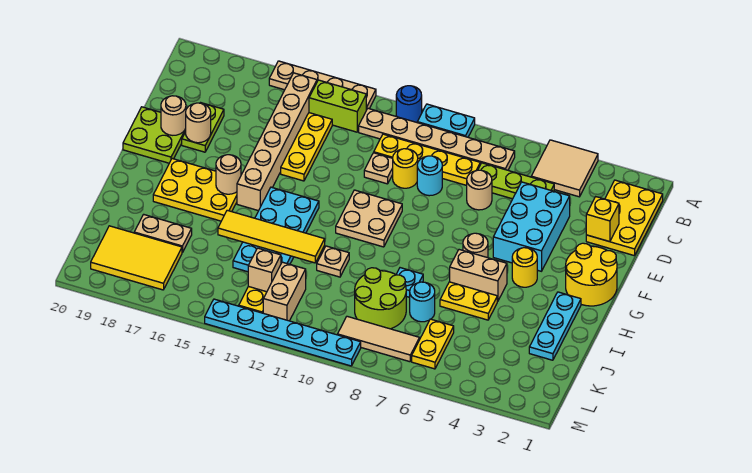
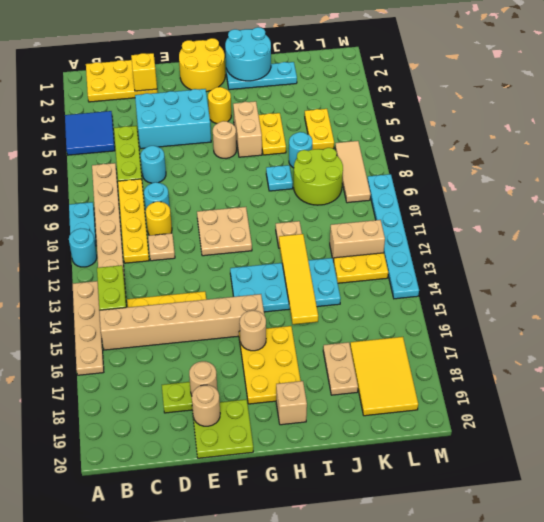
tan 2x2 tile [531,140,598,197] -> blue 2x2 tile [65,111,115,155]
blue 1x1 round brick [396,86,422,122] -> cyan 1x1 round brick [69,229,97,267]
tan 1x1 round brick [467,170,492,210] -> cyan 1x1 round brick [141,146,166,183]
none -> cyan 2x2 round brick [225,27,271,81]
yellow 1x2 plate [412,319,454,369] -> yellow 1x2 plate turned to [305,109,334,150]
tan 1x1 brick [248,248,281,292] -> tan 1x1 brick moved to [276,381,307,425]

